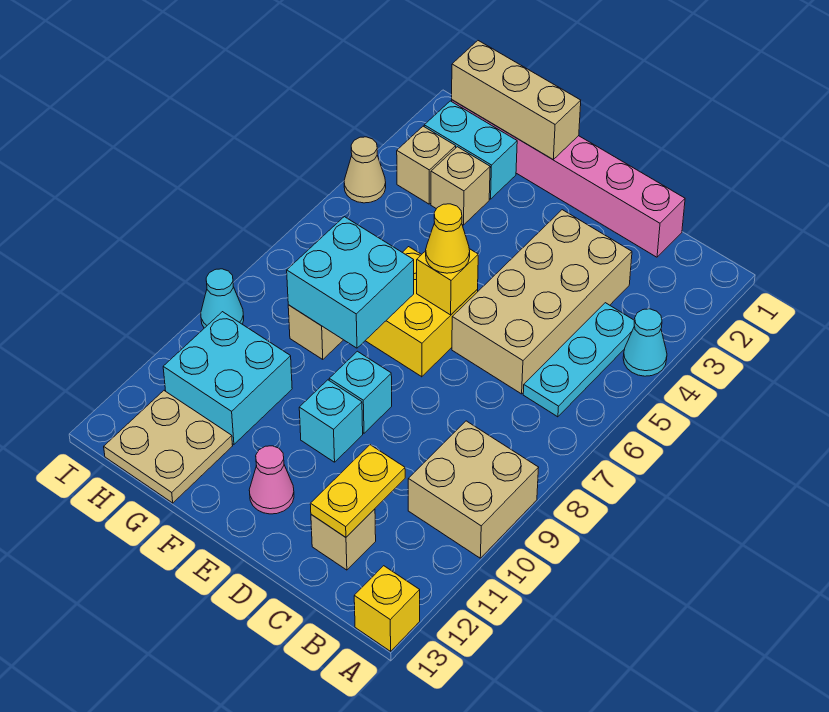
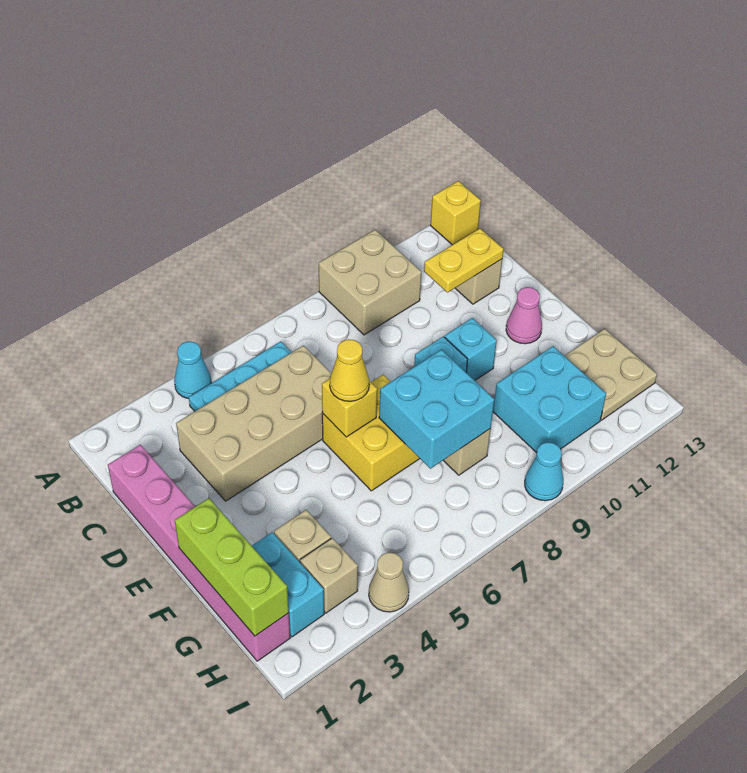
tan 1x3 brick [452,41,581,159] -> lime 1x3 brick [175,498,289,636]

